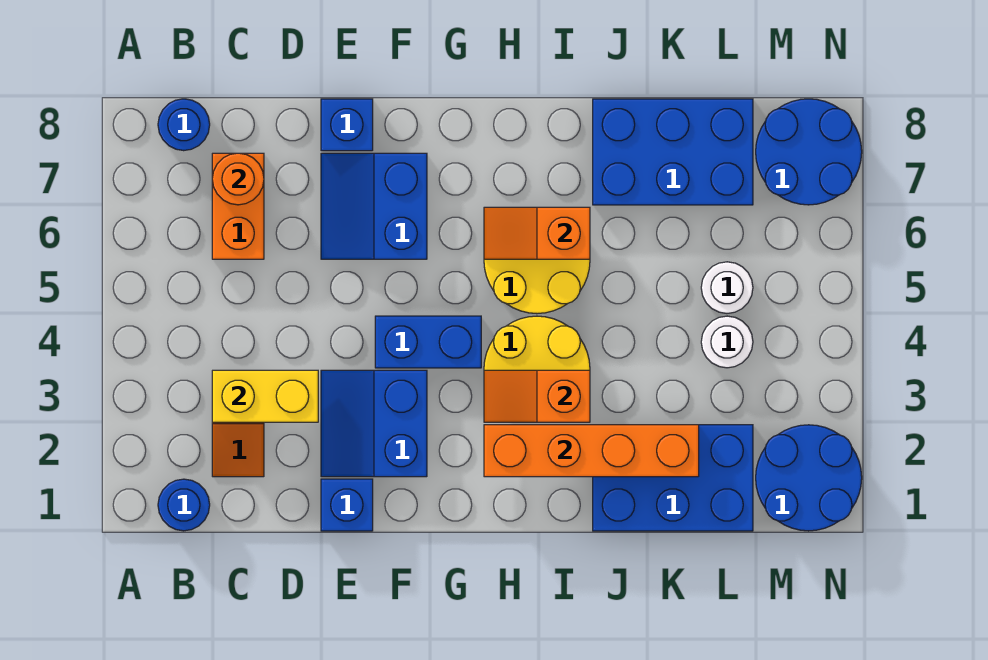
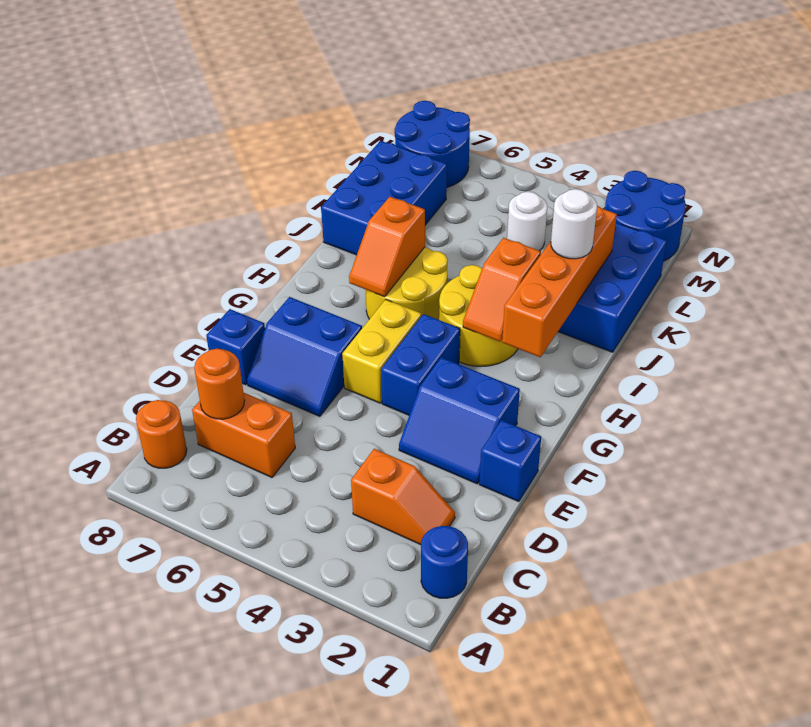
blue 1x1 round brick [158,99,210,151] -> orange 1x1 round brick [136,400,187,468]
yellow 1x2 brick [212,370,318,422] -> yellow 1x2 brick moved to [342,299,421,403]
white 1x1 round brick [701,262,753,313] -> white 1x1 round brick moved to [551,189,597,259]

